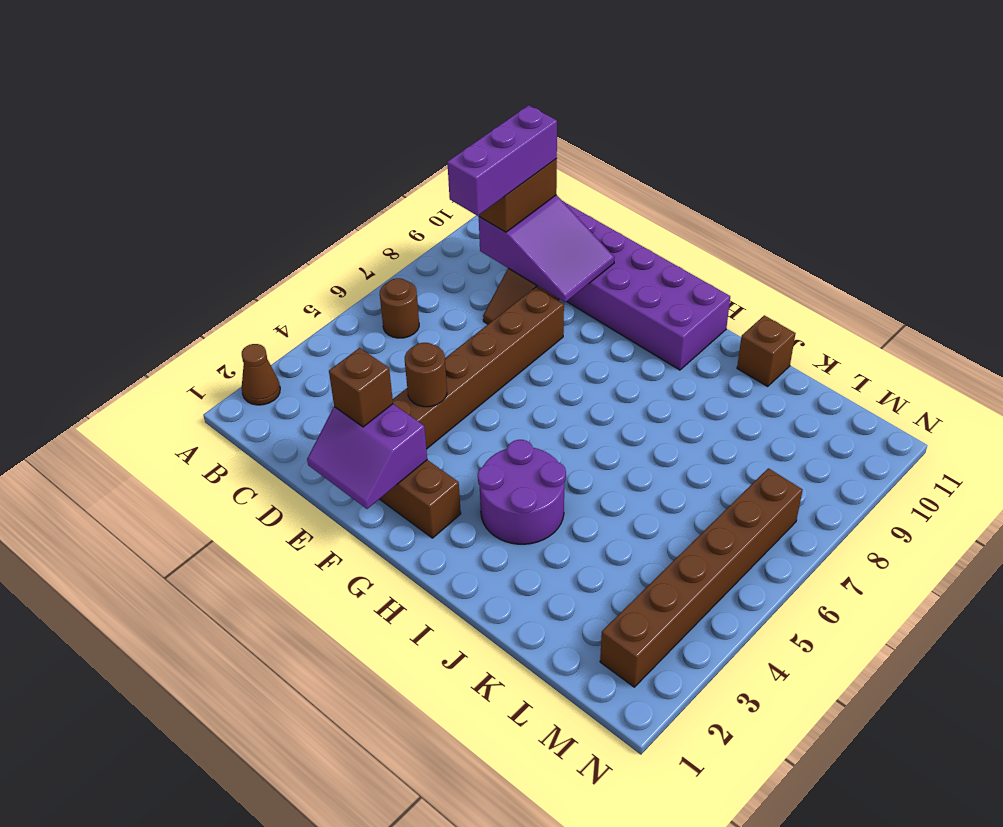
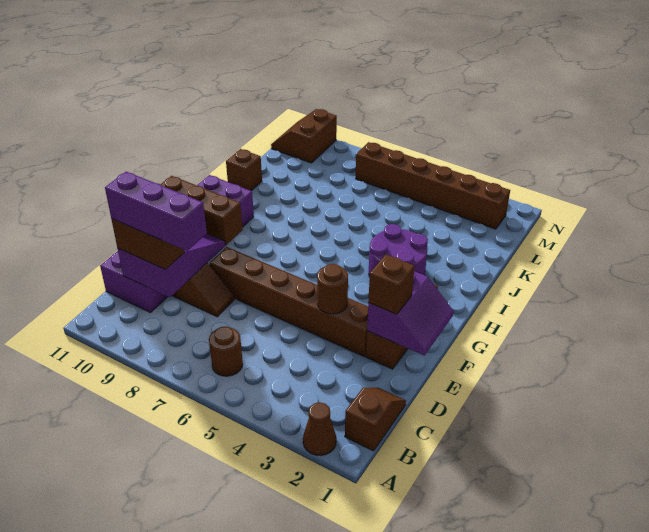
none -> brown 1x2 slope [345,388,406,451]
none -> brown 1x3 brick [160,176,243,245]
none -> brown 2x2 slope [271,109,337,163]

